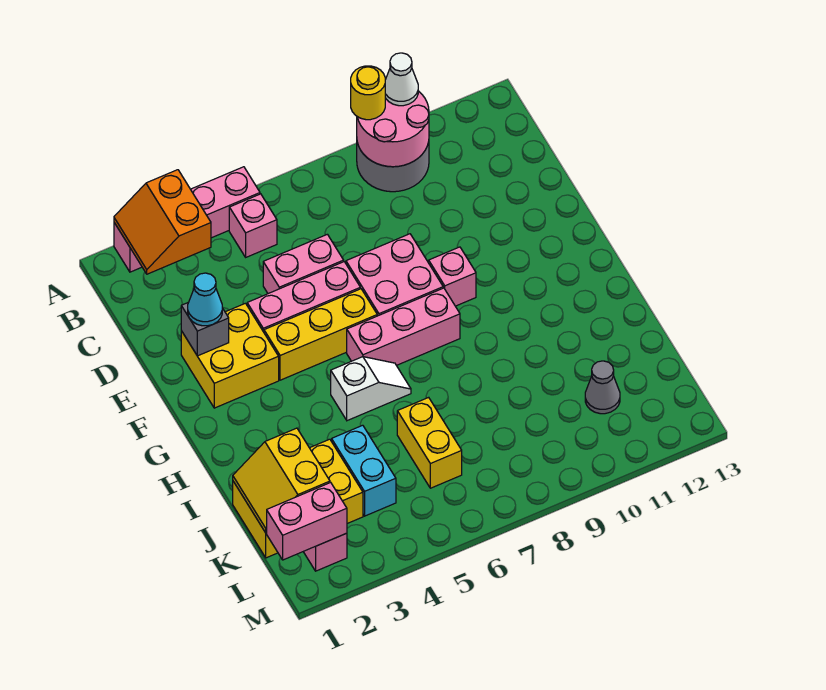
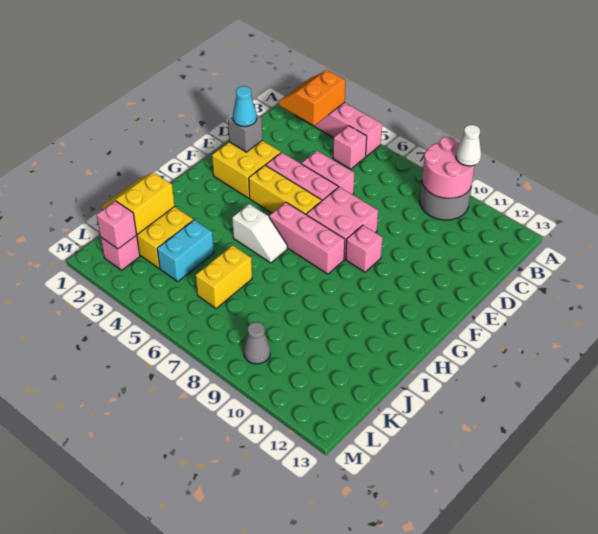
yellow 1x1 round brick [351,66,385,120] -> none
grey 1x1 cone [585,361,620,414] -> grey 1x1 cone moved to [244,322,270,364]
pink 1x2 brick [267,483,347,560] -> pink 1x1 brick [97,201,137,249]

